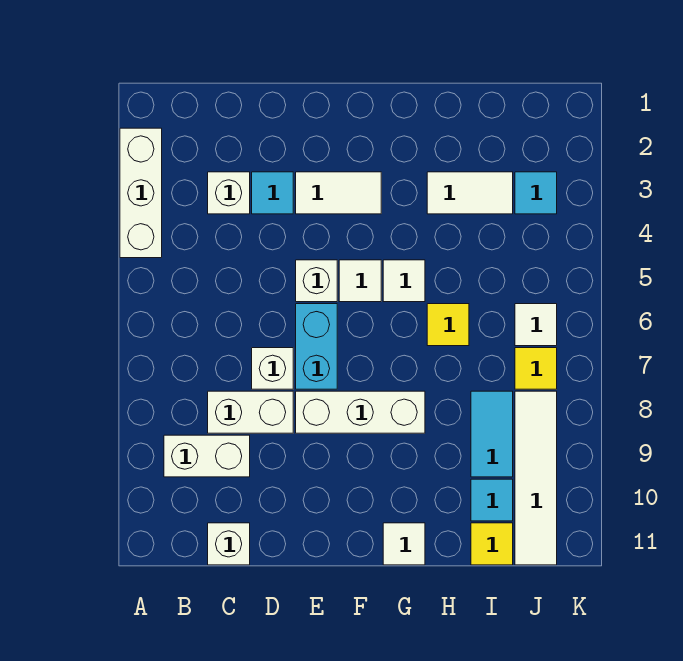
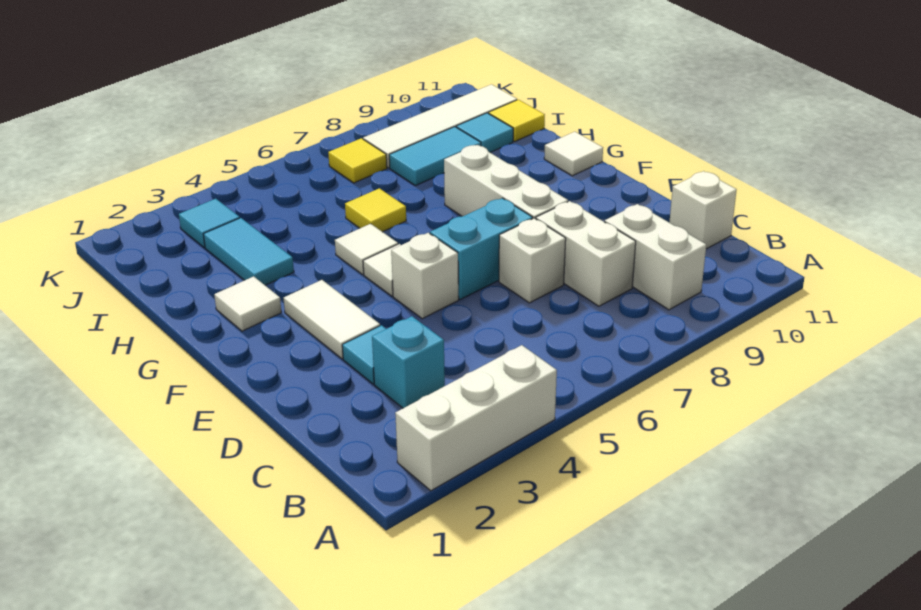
white 1x1 brick [208,172,250,214] -> cyan 1x1 brick [372,316,445,408]
white 1x2 tile [427,172,513,214] -> cyan 1x2 tile [203,218,294,285]
white 1x1 tile [515,304,557,346] -> white 1x1 tile moved to [214,276,282,331]

